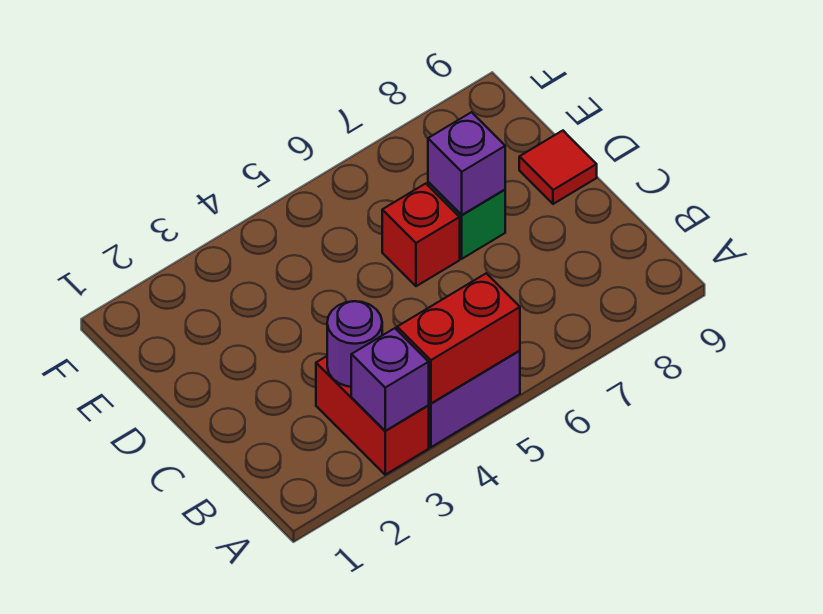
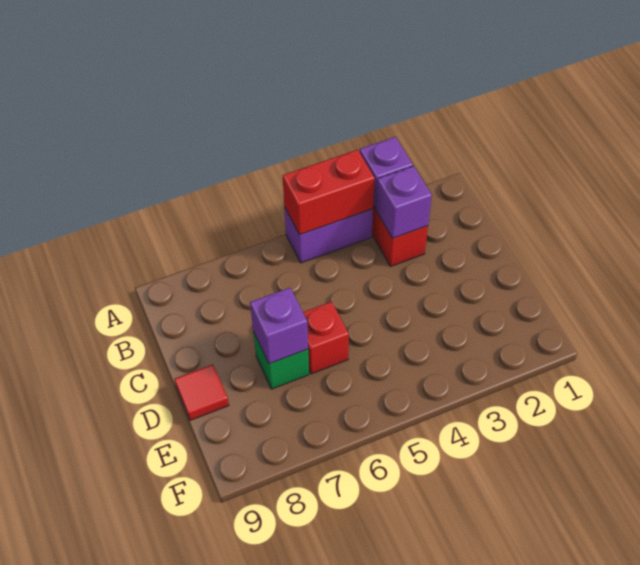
purple 1x1 round brick [327,301,382,387] -> purple 1x1 brick [376,166,432,238]

